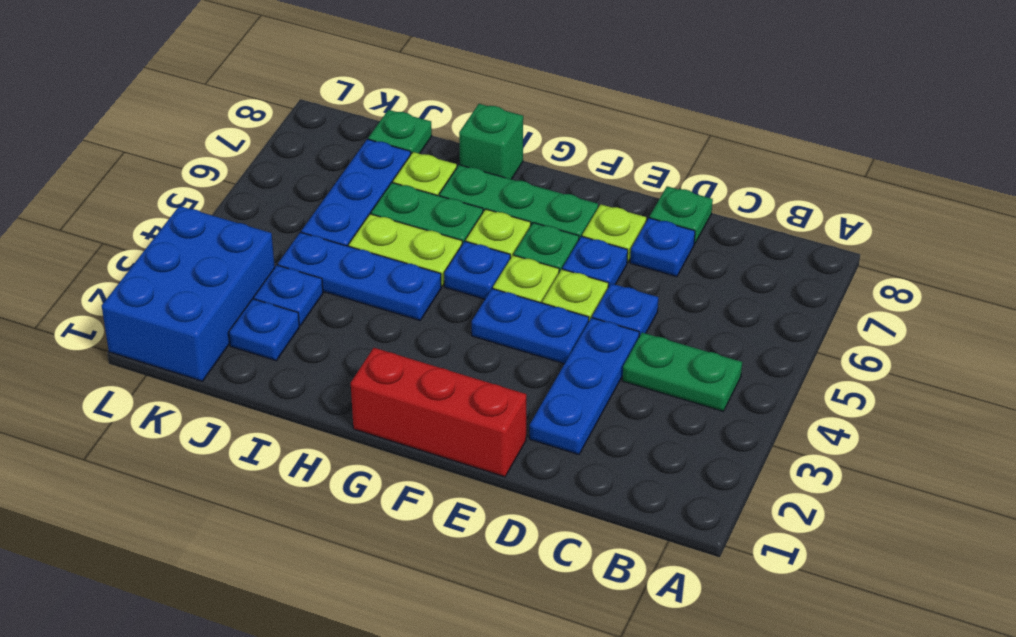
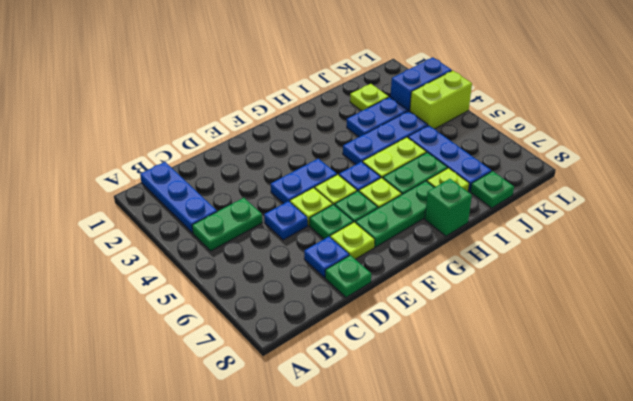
blue 1x3 plate [530,318,639,455] -> blue 1x3 plate moved to [140,162,217,233]
red 1x3 brick [351,348,526,477] -> none
blue 1x1 plate [562,236,628,287] -> green 1x1 plate [310,204,353,239]
blue 1x1 plate [229,299,299,361] -> lime 1x1 plate [350,84,388,111]
blue 1x1 plate [254,265,323,326] -> blue 1x2 plate [347,97,408,137]
blue 2x3 brick [102,206,275,381] -> blue 1x2 brick [390,57,452,111]
none -> lime 1x2 brick [410,70,472,129]

